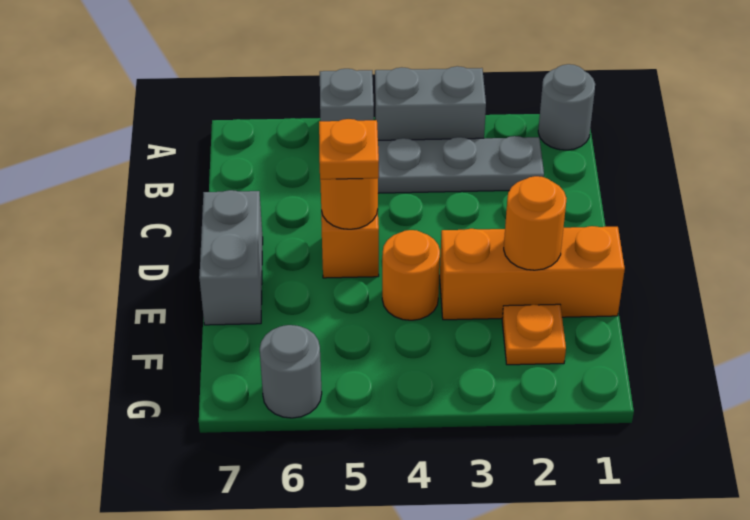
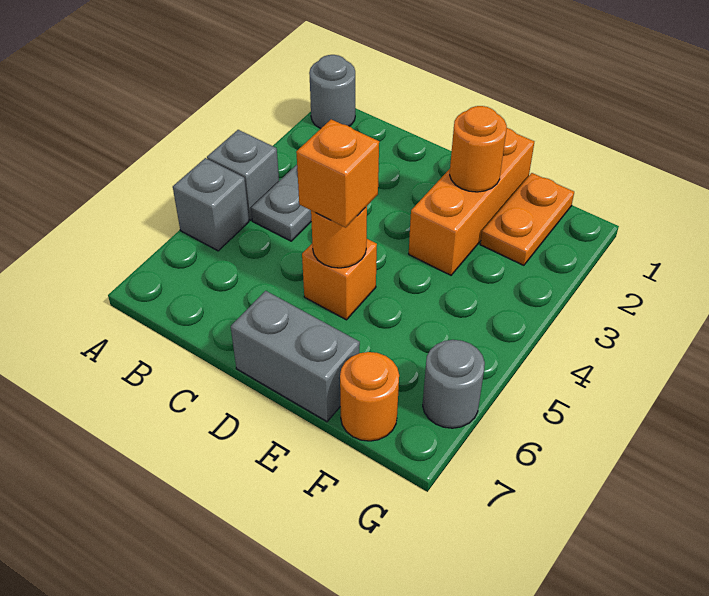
grey 1x2 brick [375,66,486,140] -> grey 1x1 brick [207,130,279,220]
orange 1x1 plate [319,119,379,179] -> orange 1x1 brick [296,119,379,227]
orange 1x1 round brick [382,230,440,320] -> orange 1x1 round brick moved to [340,352,399,441]
orange 1x1 plate [502,304,566,365] -> orange 1x2 plate [480,173,574,265]

